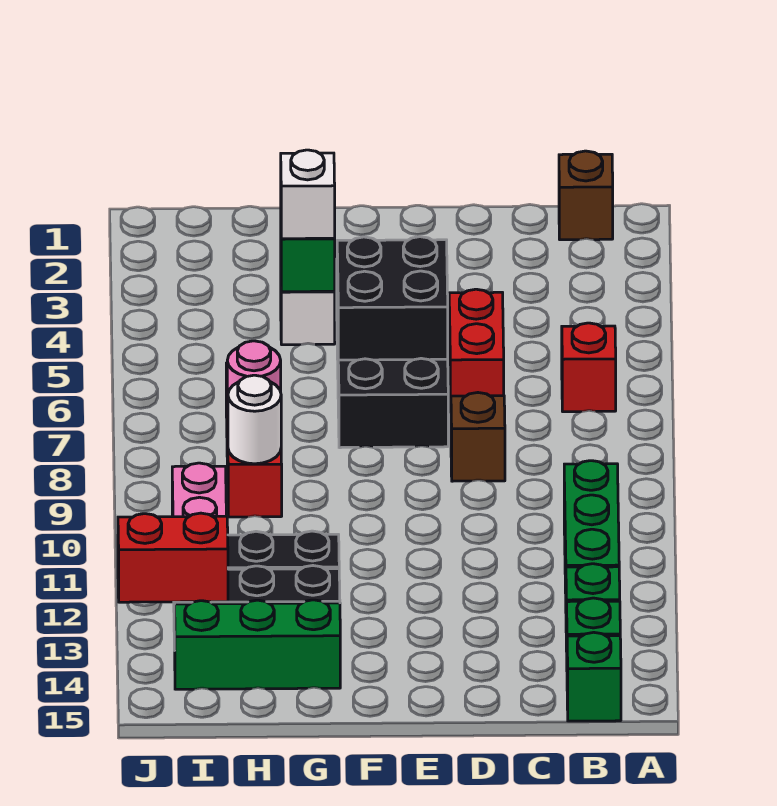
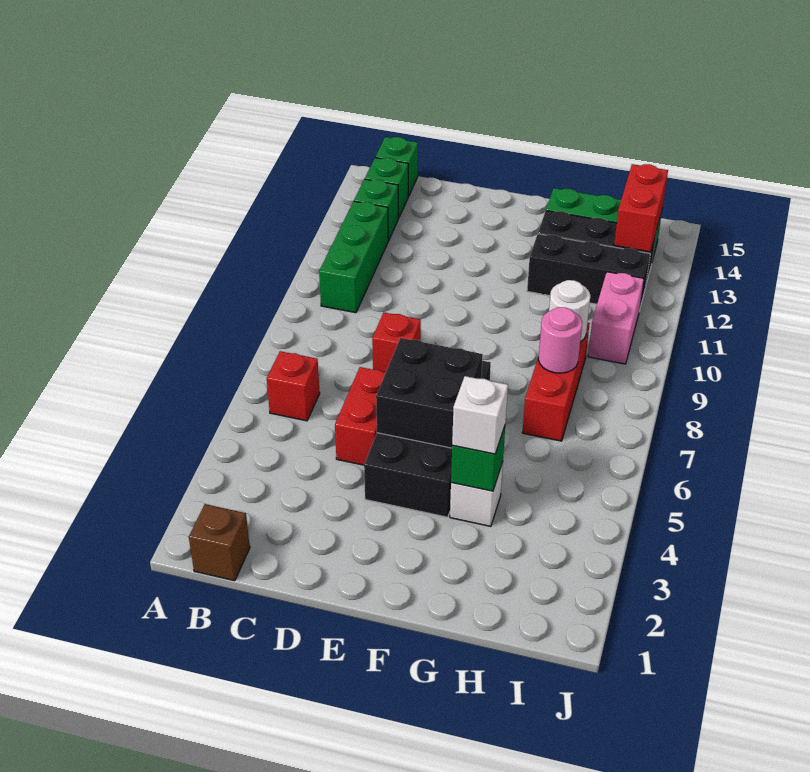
brown 1x1 brick [451,393,505,481] -> red 1x1 brick [372,313,421,372]
red 1x2 brick [118,513,228,602] -> red 1x2 brick turned to [614,164,668,252]

